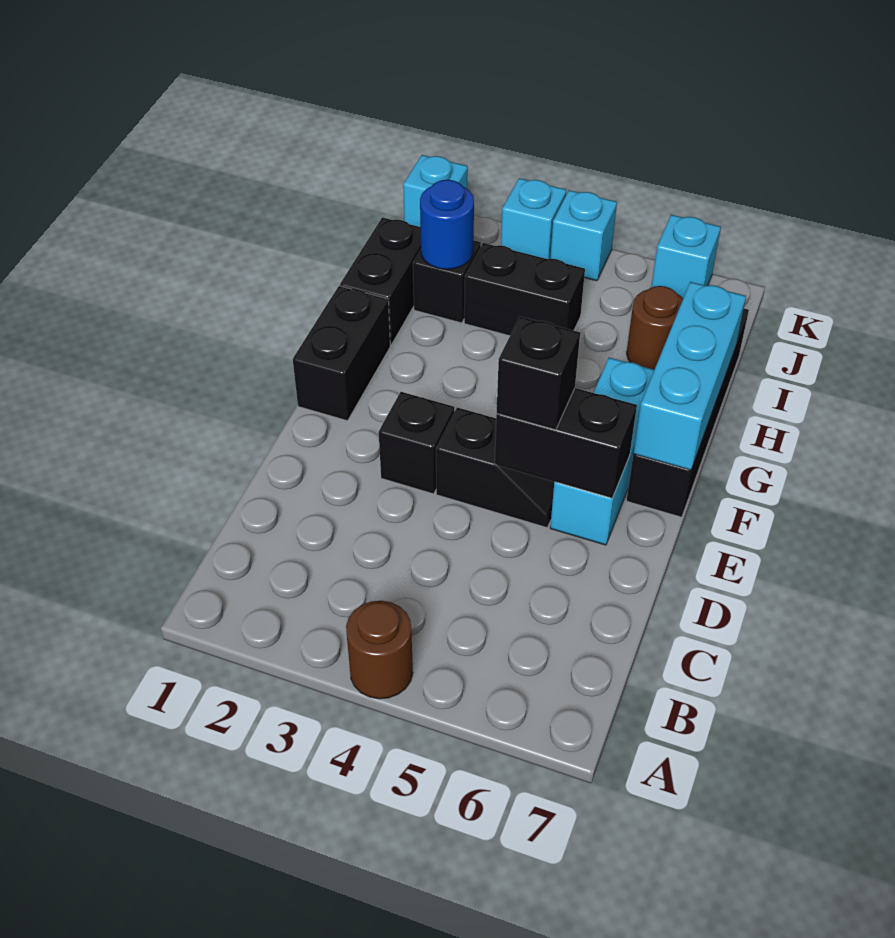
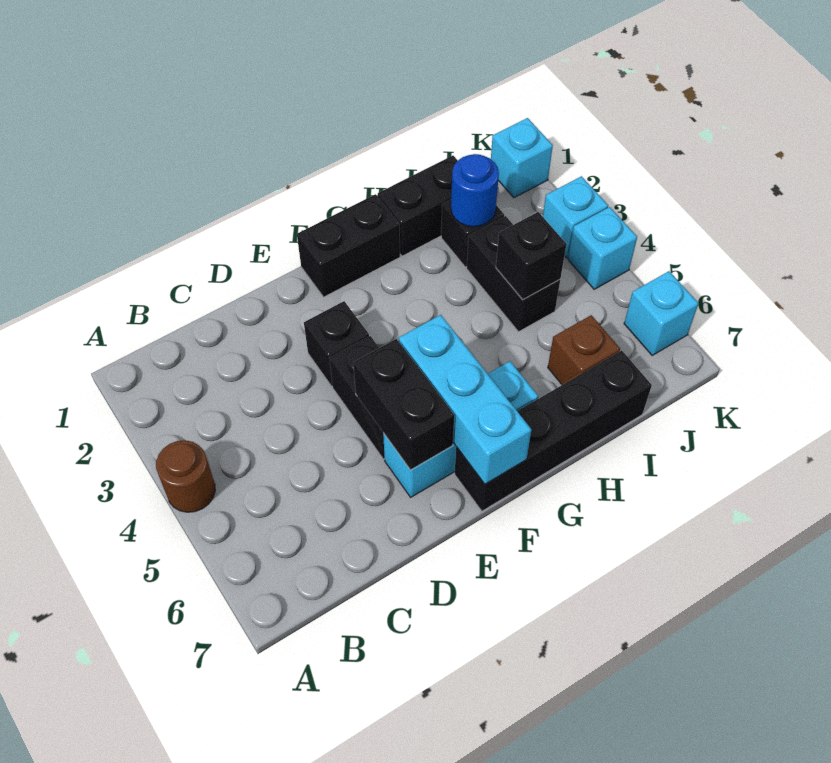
black 1x1 brick [497,317,580,430] -> black 1x1 brick moved to [496,212,566,300]
cyan 1x3 brick [633,282,746,470] -> cyan 1x3 brick turned to [399,315,531,484]
brown 1x1 round brick [627,286,683,370] -> brown 1x1 brick [548,315,620,385]

